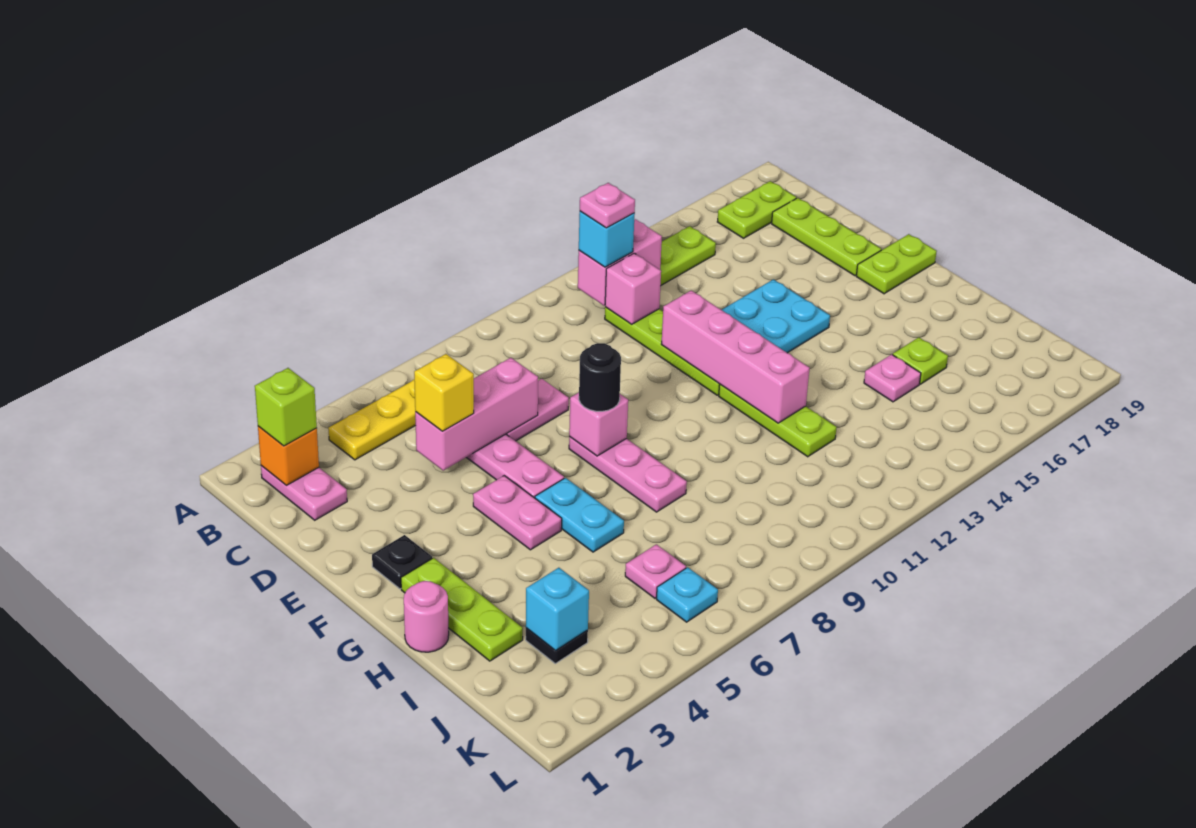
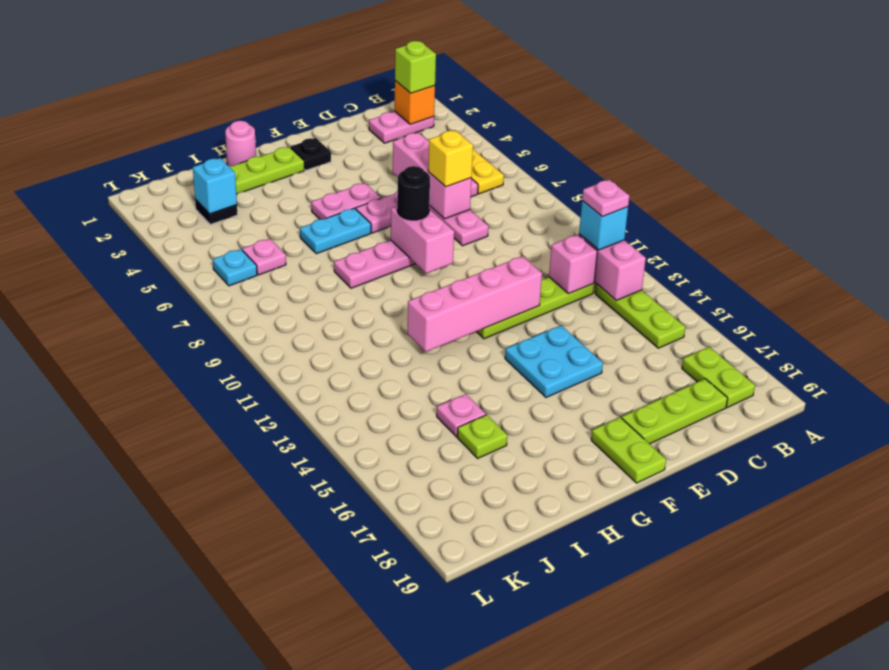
yellow 1x1 brick [414,354,474,431] -> yellow 1x1 brick moved to [428,130,473,187]
pink 1x1 brick [569,393,628,456] -> pink 1x2 brick [391,206,454,273]
lime 1x3 plate [719,385,837,457] -> none

